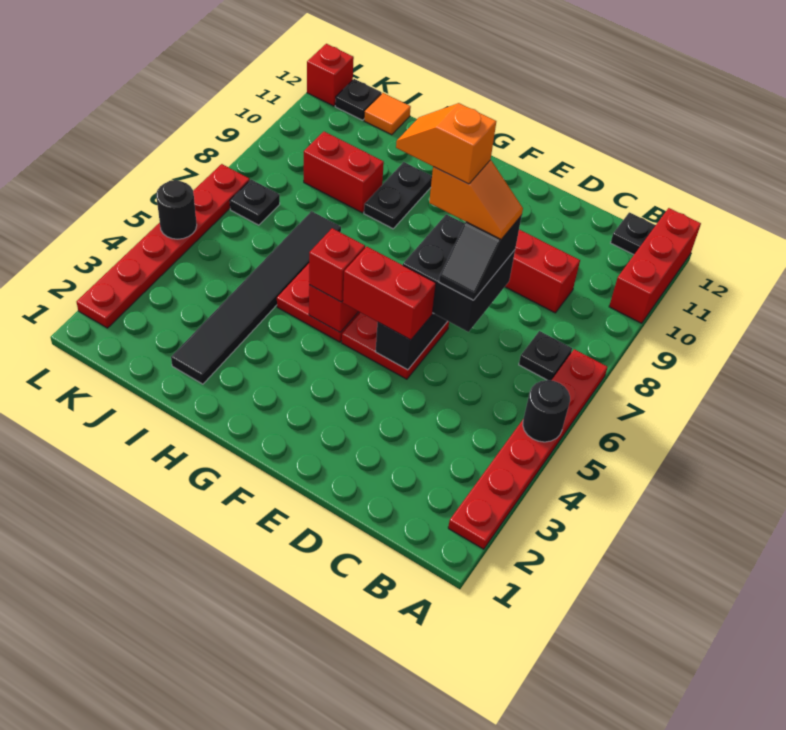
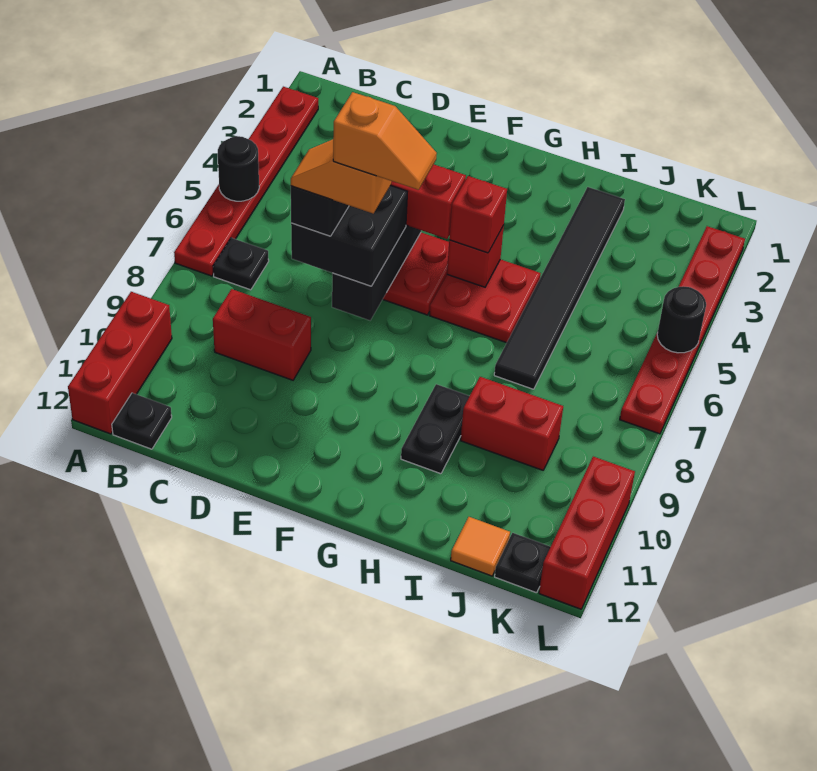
black 1x1 plate [230,180,280,225] -> none
red 1x1 brick [307,44,354,106] -> red 1x3 brick [539,457,635,609]

